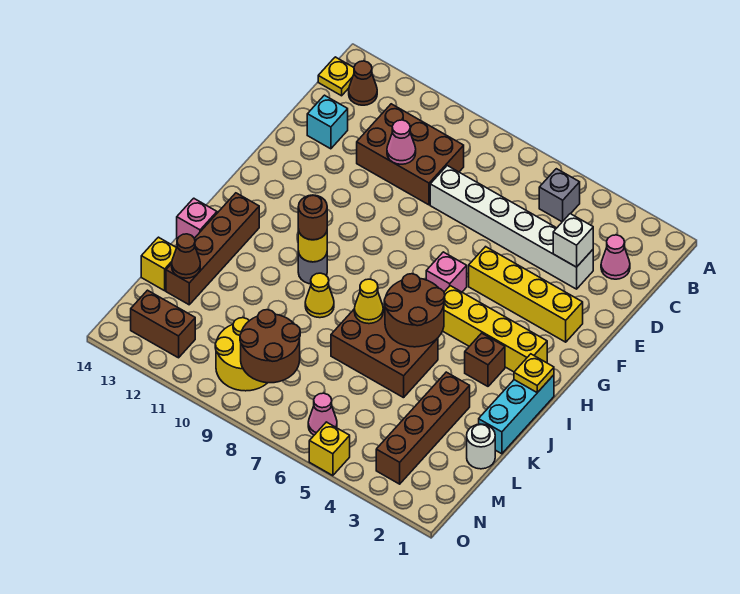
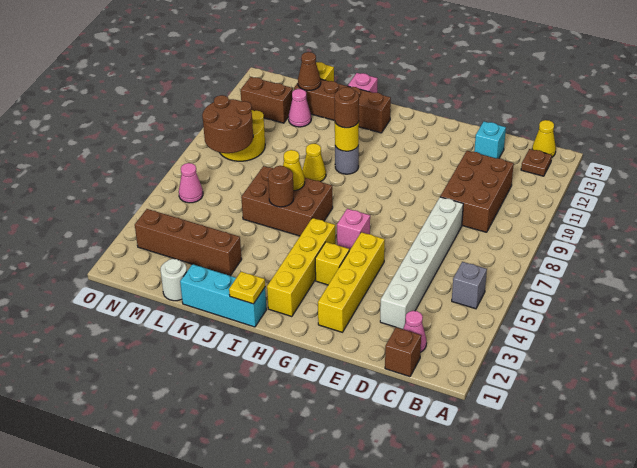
brown 1x1 cone [349,61,377,105] -> brown 1x1 plate [521,149,552,176]
yellow 1x1 plate [318,57,354,96] -> yellow 1x1 cone [532,120,556,157]
white 1x1 brick [553,214,593,267] -> none
pink 1x1 cone [387,120,416,164] -> pink 1x1 cone moved to [289,89,311,127]
brown 1x1 brick [465,333,505,386] -> brown 1x1 brick moved to [385,327,421,377]
brown 2x2 round brick [384,274,445,347] -> brown 1x1 round brick [268,166,294,207]
brown 2x3 brick [331,307,438,398] -> brown 2x3 brick turned to [241,166,333,236]
brown 1x2 brick [131,290,195,358] -> brown 1x2 brick turned to [241,77,293,123]
yellow 1x1 brick [309,422,350,476] -> yellow 1x1 brick moved to [315,242,349,285]

